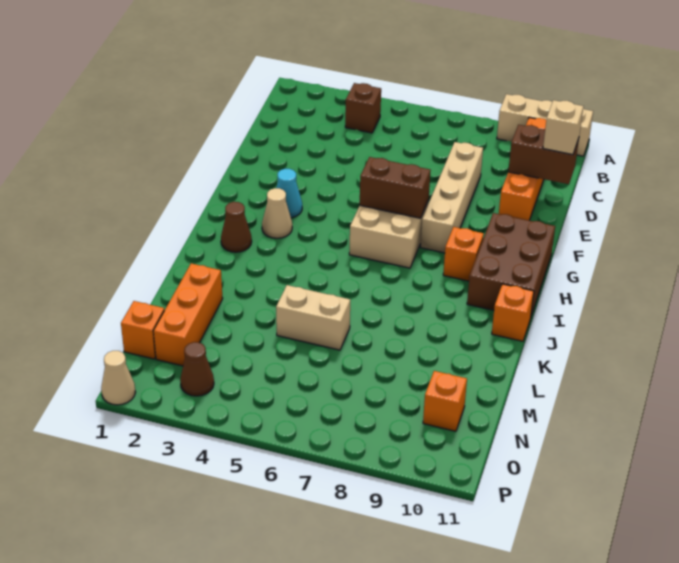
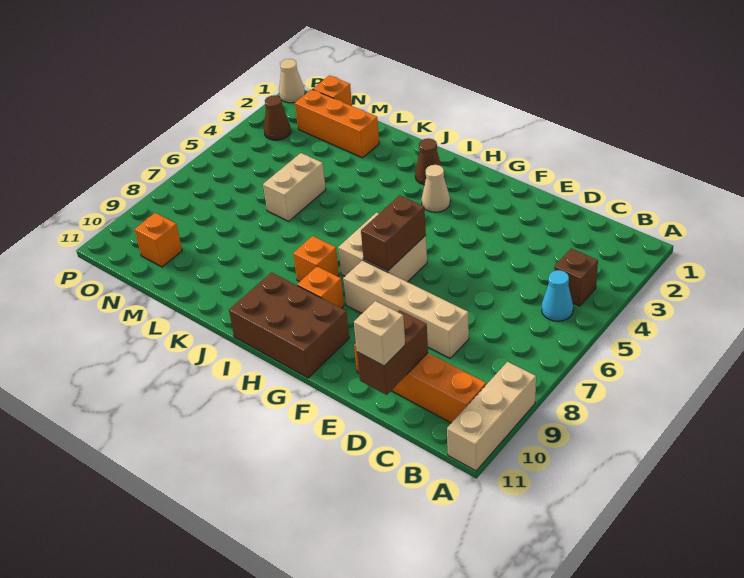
cyan 1x1 cone [276,169,302,218] -> cyan 1x1 cone moved to [542,270,573,321]
orange 1x1 brick [492,284,534,341] -> orange 1x1 brick moved to [293,236,339,282]

